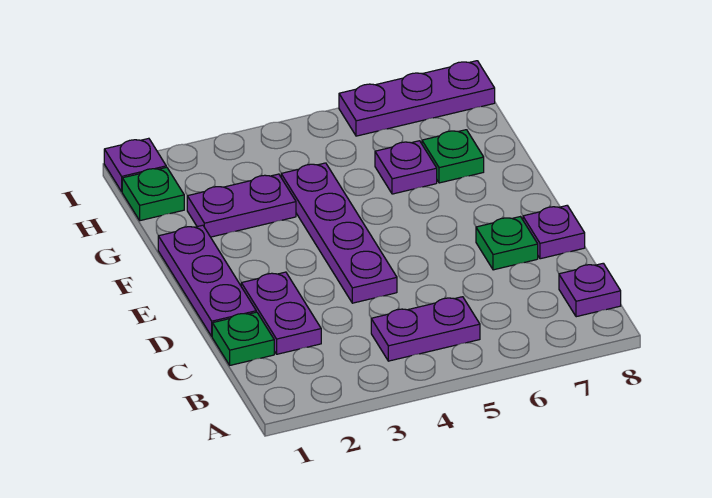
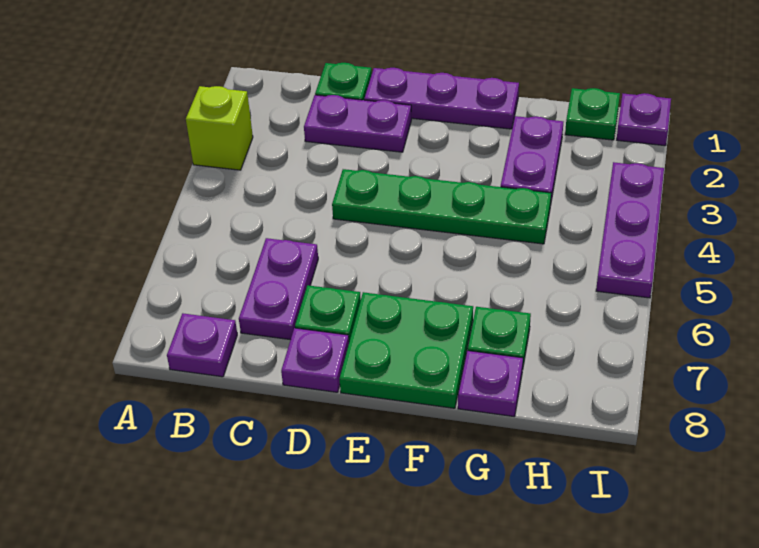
none -> lime 1x1 brick [186,86,253,170]
purple 1x2 plate [371,297,480,361] -> purple 1x2 plate moved to [239,238,318,340]
purple 1x4 plate [281,163,397,303] -> green 1x4 plate [332,169,551,244]
none -> green 2x2 plate [340,292,473,408]
purple 1x1 plate [375,141,437,194] -> purple 1x1 plate moved to [458,351,523,416]
purple 1x3 plate [339,61,495,136] -> purple 1x3 plate moved to [596,162,664,298]

